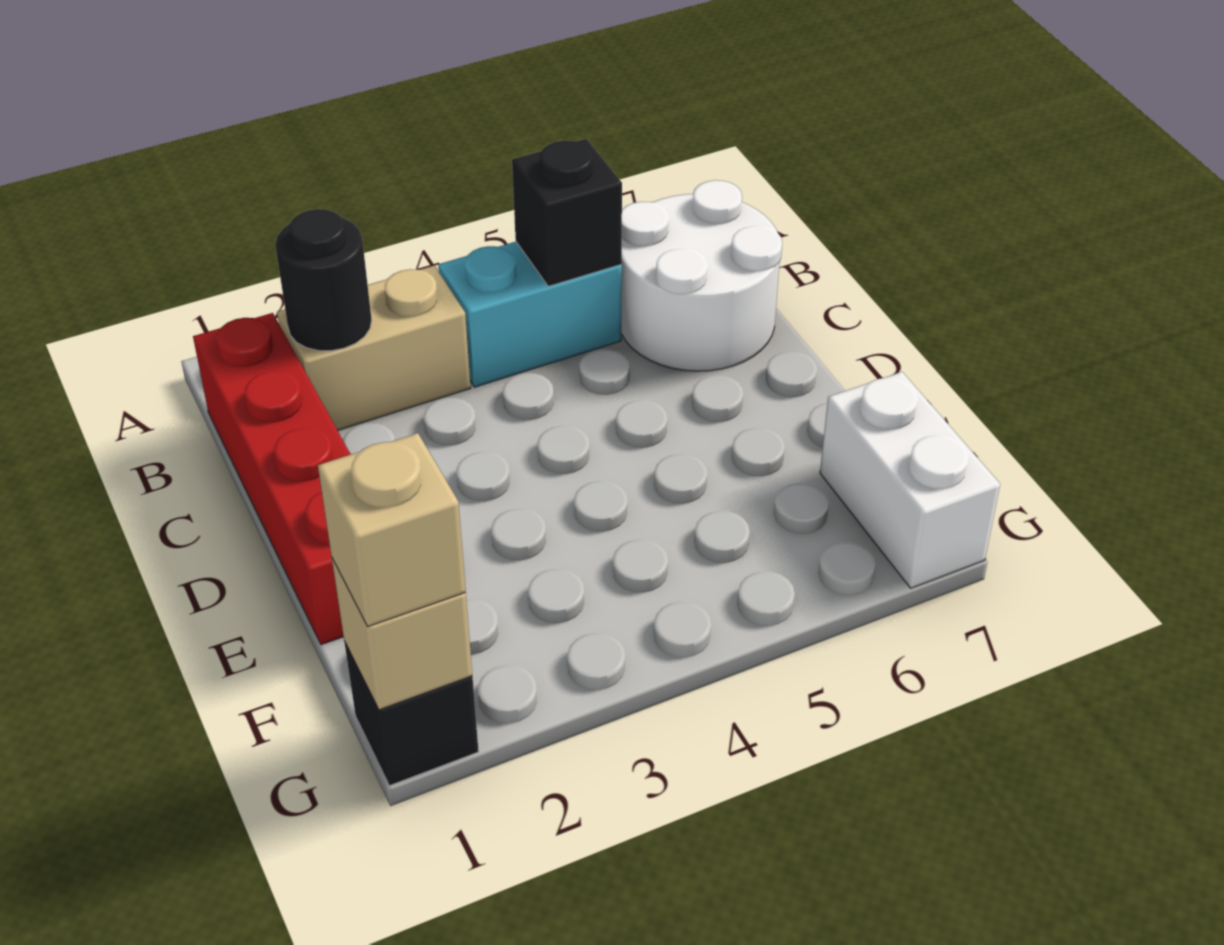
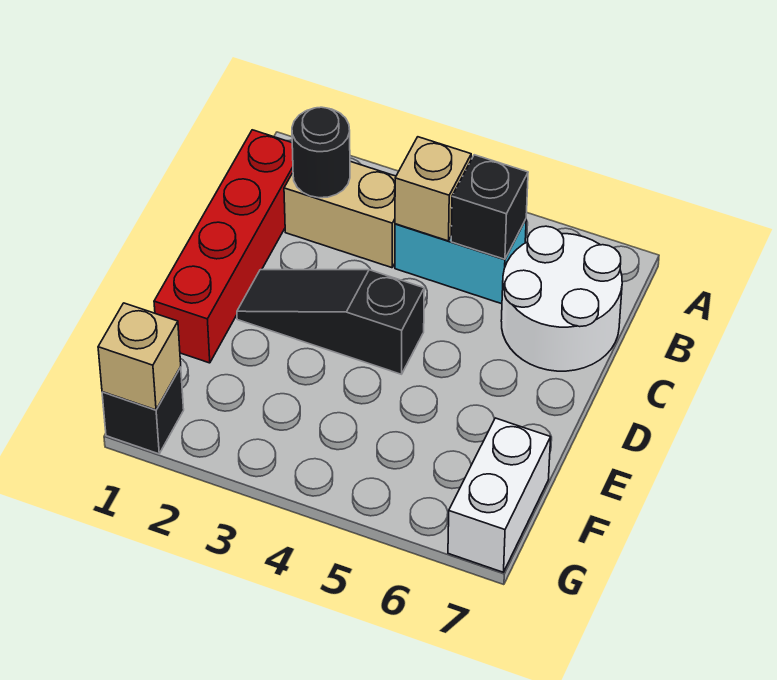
none -> black 1x3 slope [237,270,424,374]
tan 1x1 brick [318,433,466,627] -> tan 1x1 brick moved to [395,137,471,241]

